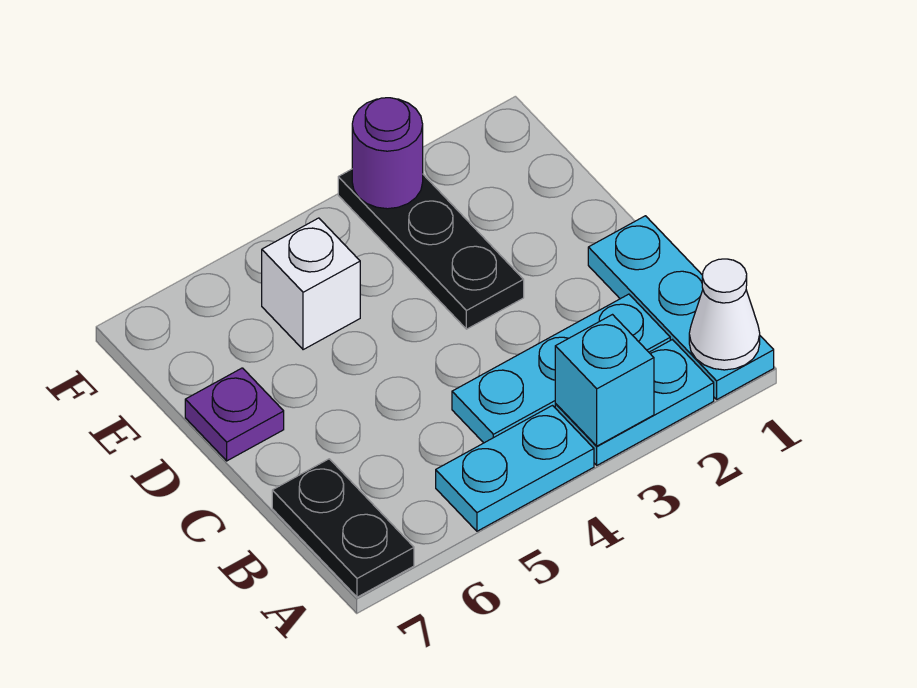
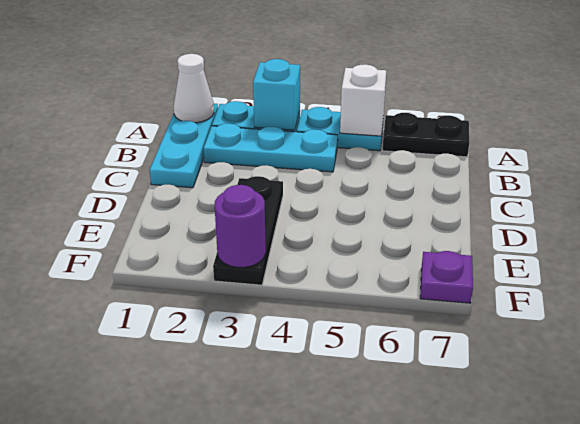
black 1x2 plate [272,459,414,597] -> black 1x2 plate turned to [382,113,469,157]
purple 1x1 plate [185,368,284,461] -> purple 1x1 plate moved to [420,251,473,303]
white 1x1 brick [262,218,360,350] -> white 1x1 brick moved to [340,64,386,136]

